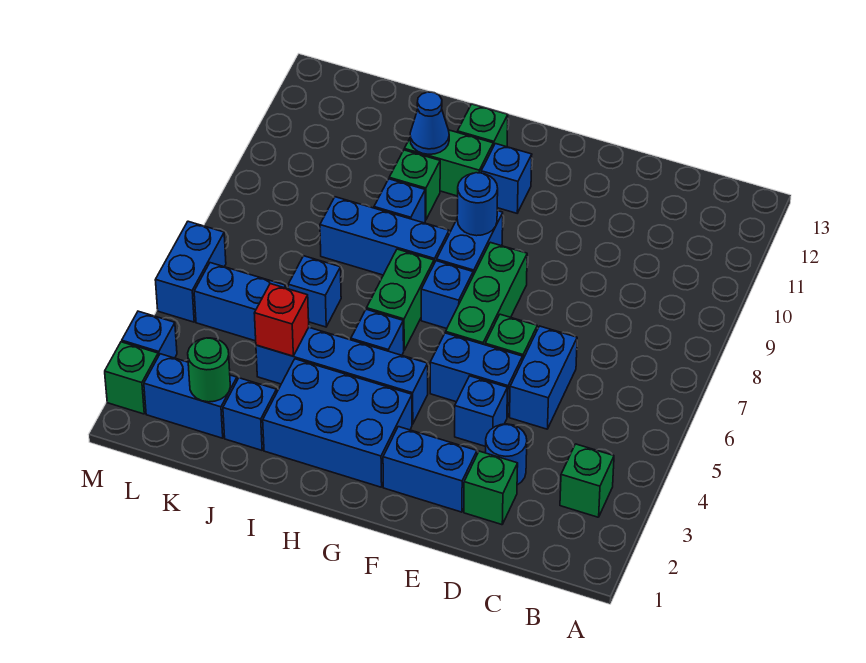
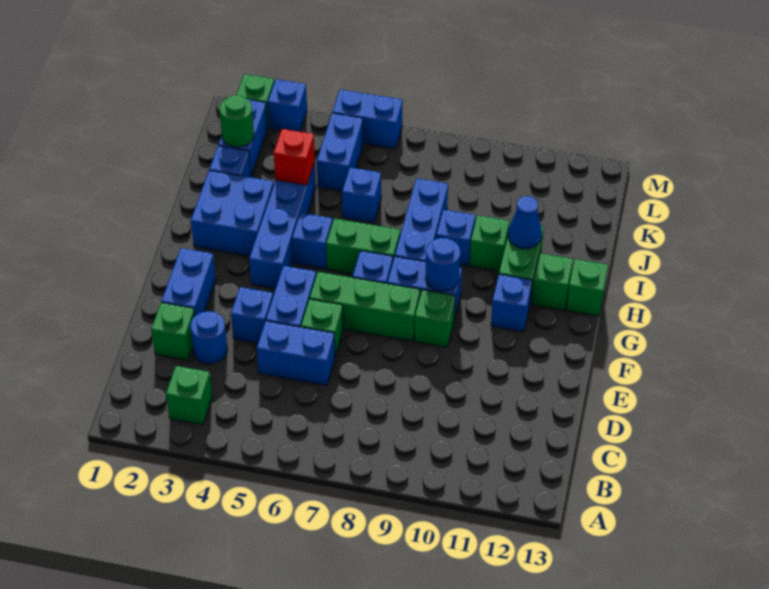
none -> green 1x1 brick [414,290,455,347]
blue 2x3 brick [263,359,412,487] -> blue 2x2 brick [191,171,274,256]
none -> green 1x1 brick [566,259,608,316]

